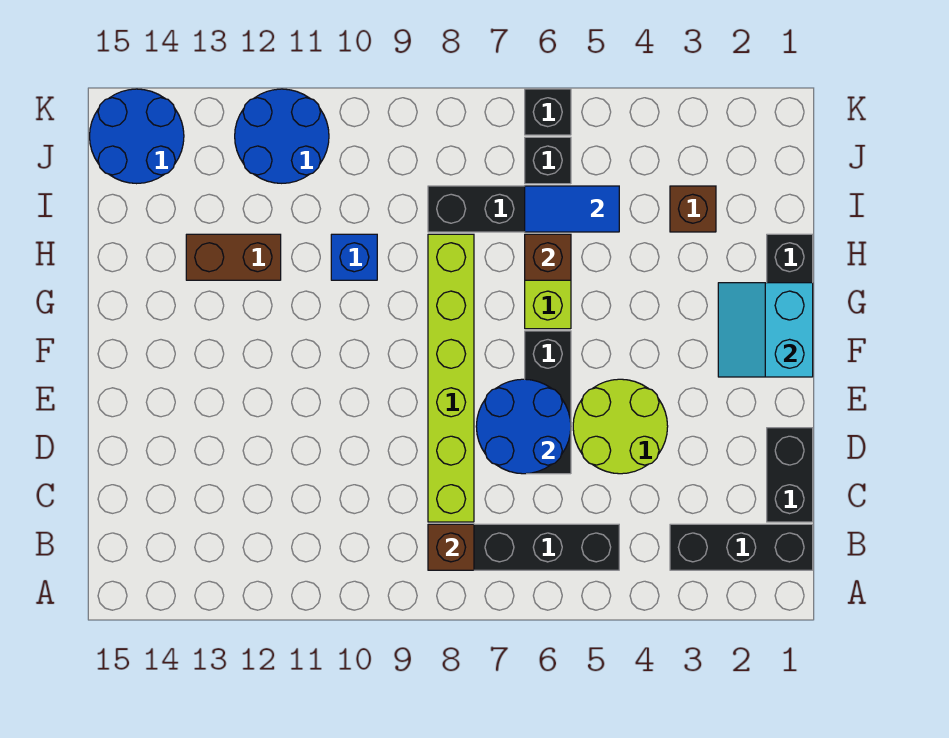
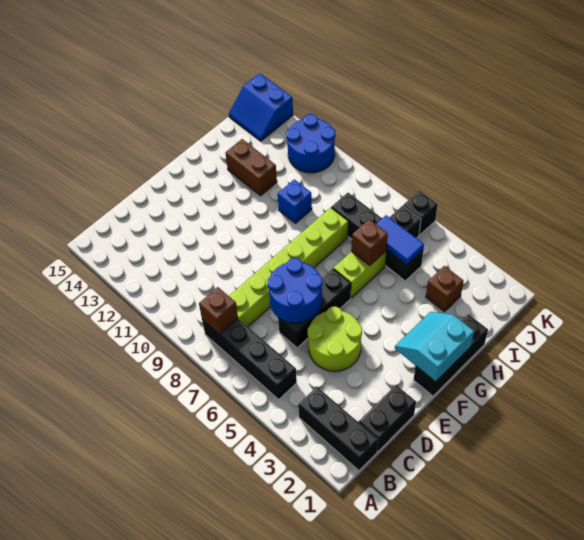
blue 2x2 round brick [90,89,184,184] -> blue 2x2 slope [229,73,293,141]

